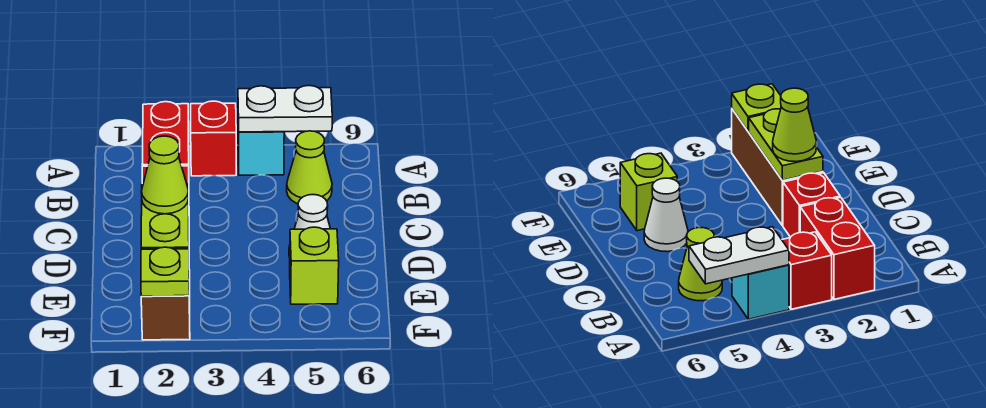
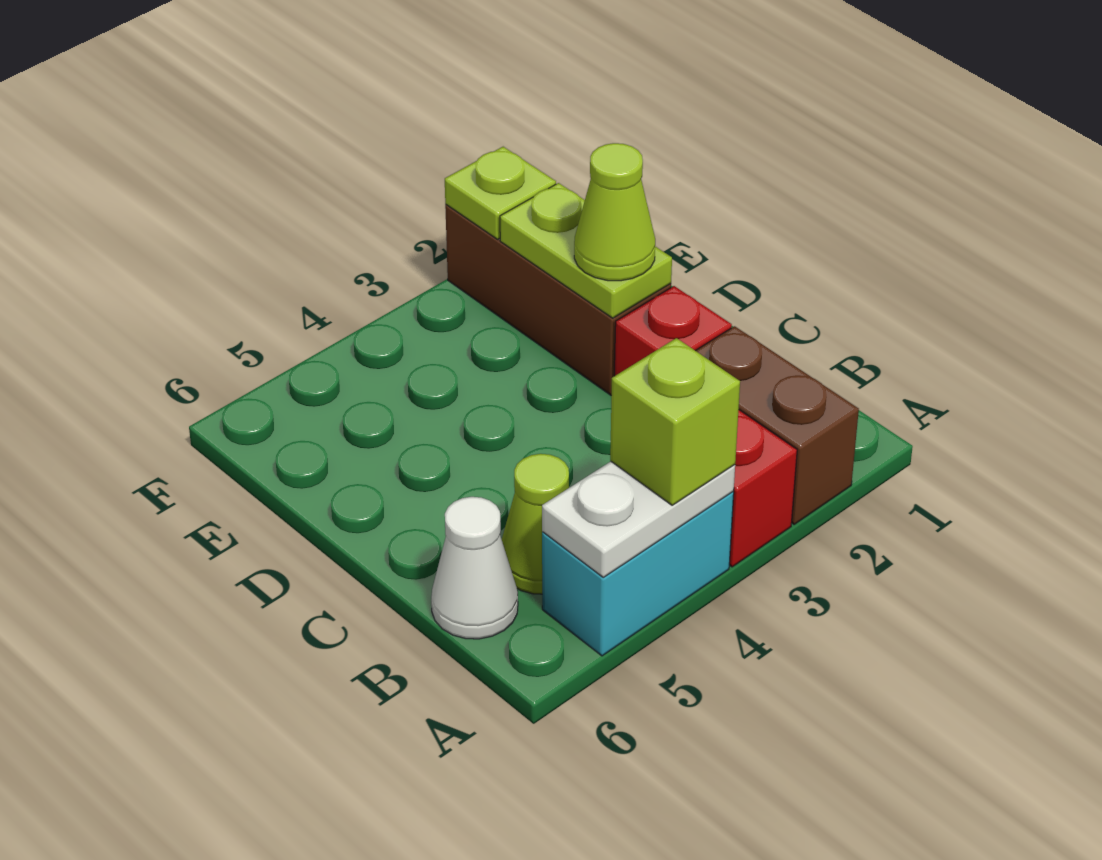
red 1x2 brick [142,102,189,166] -> brown 1x2 brick [696,326,859,525]
cyan 1x1 brick [238,127,284,175] -> cyan 1x2 brick [542,492,734,656]
white 1x1 cone [289,195,330,257] -> white 1x1 cone moved to [431,497,518,639]
lime 1x1 brick [290,227,339,304] -> lime 1x1 brick moved to [610,338,740,505]

